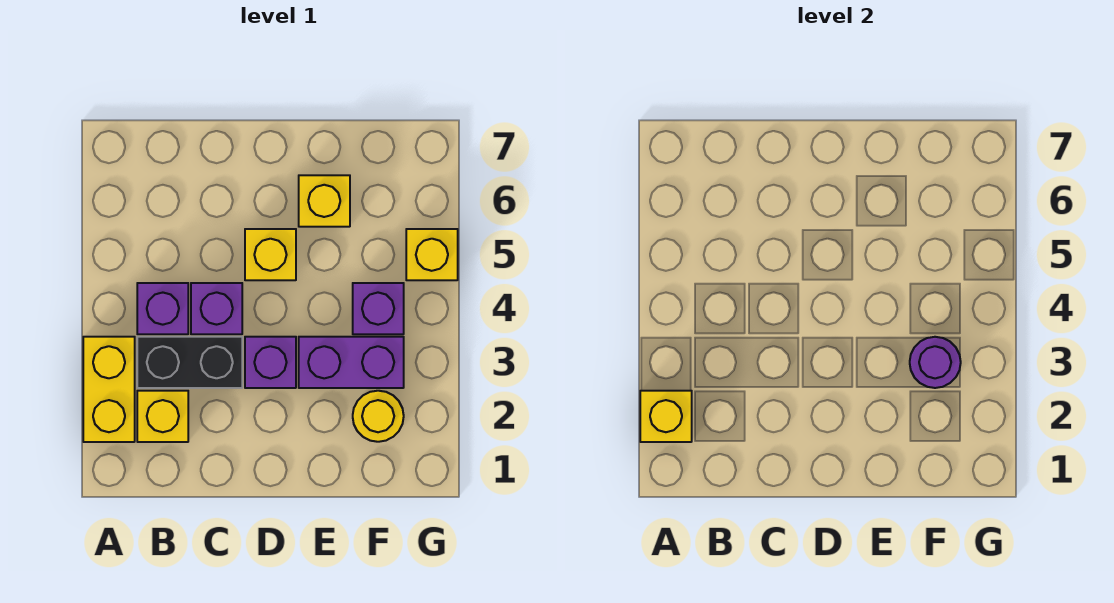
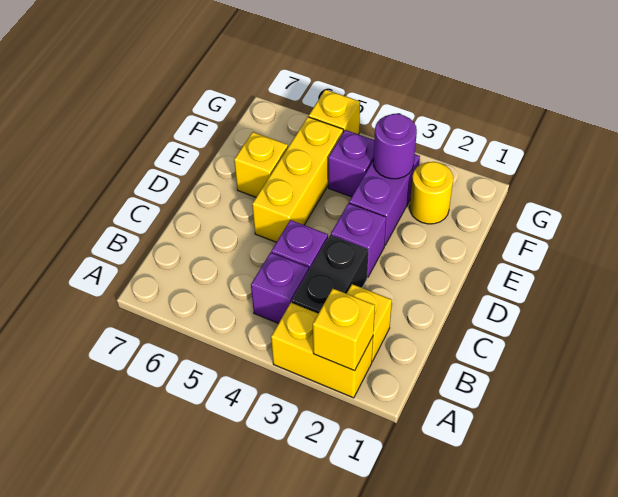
yellow 1x1 brick [245,229,296,280] -> yellow 1x3 brick [252,117,343,242]

